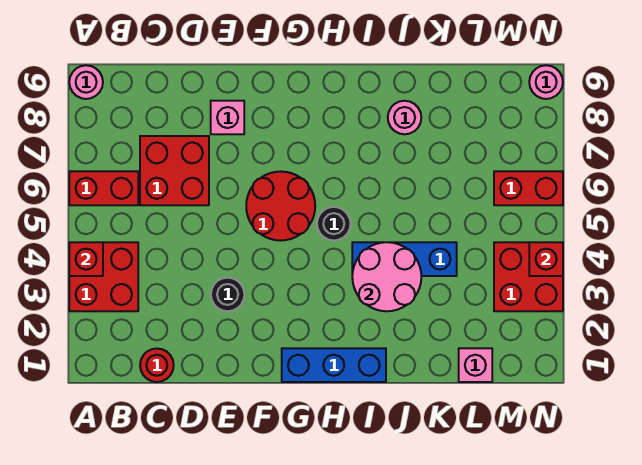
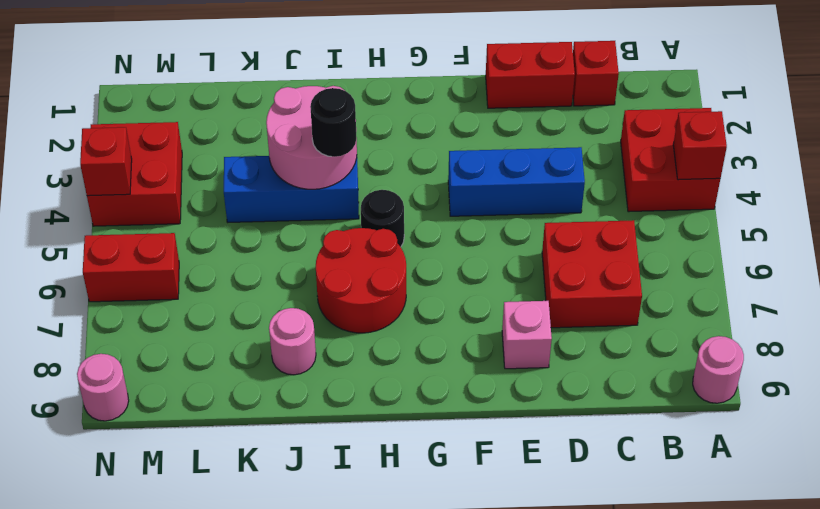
red 1x2 brick [69,171,138,205] -> red 1x2 brick moved to [486,42,575,108]
red 1x1 round brick [140,348,174,382] -> red 1x1 brick [573,41,619,106]
black 1x1 round brick [211,278,244,311] -> black 1x1 round brick moved to [310,88,356,157]
red 2x2 round brick [246,172,315,241] -> red 2x2 round brick moved to [316,228,406,333]
blue 1x3 brick [282,348,386,382] -> blue 1x3 brick moved to [448,147,585,216]
pink 1x1 brick [459,348,492,382] -> none

